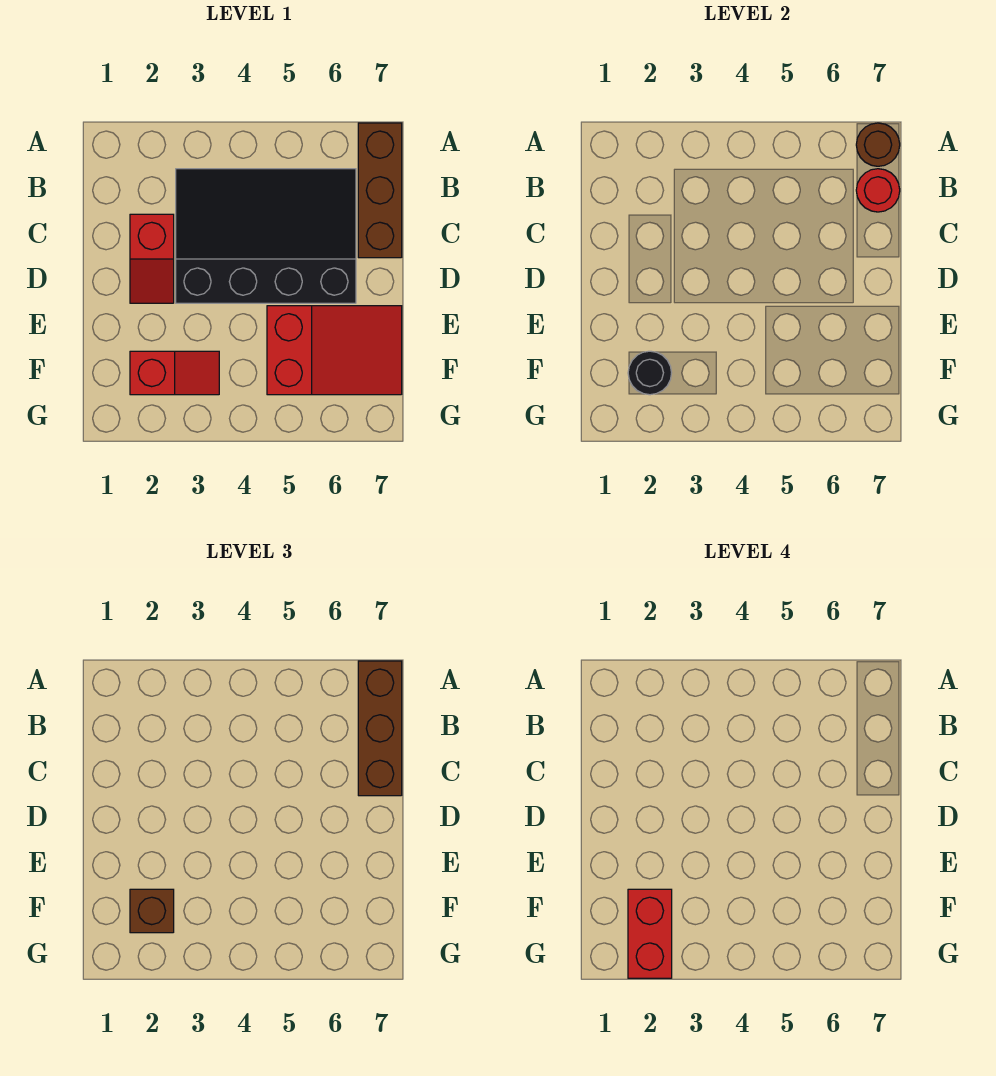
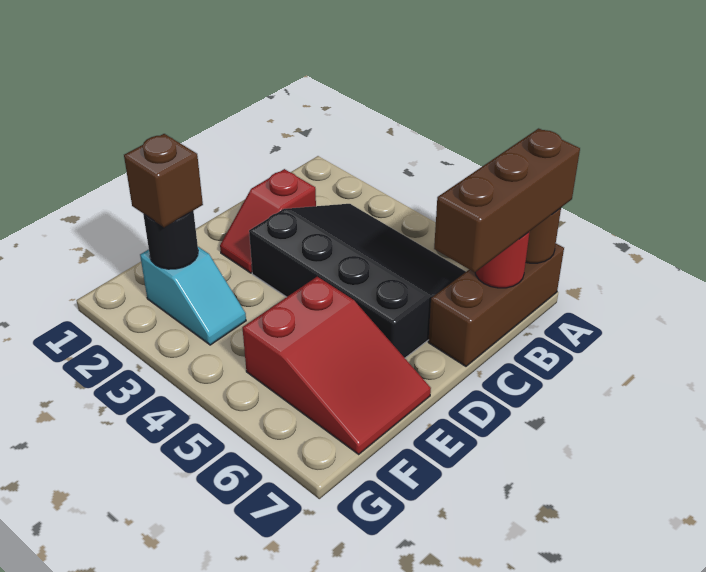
red 1x2 slope [130,351,219,395] -> cyan 1x2 slope [140,247,246,345]
red 1x2 brick [628,889,672,978] -> none

